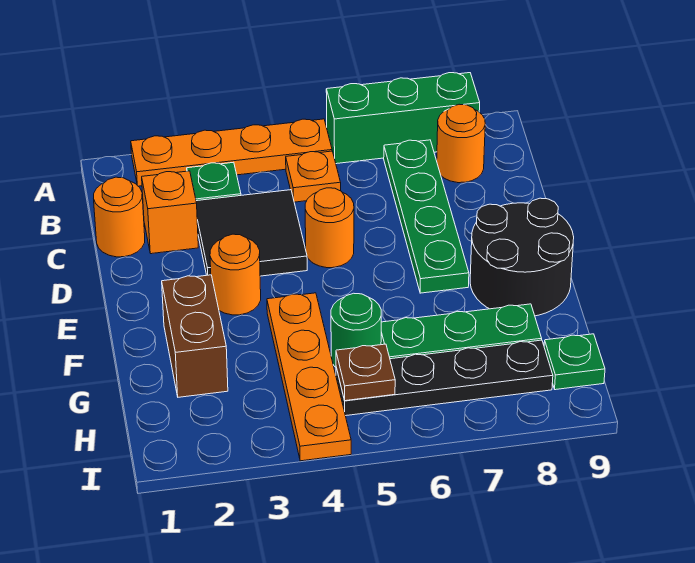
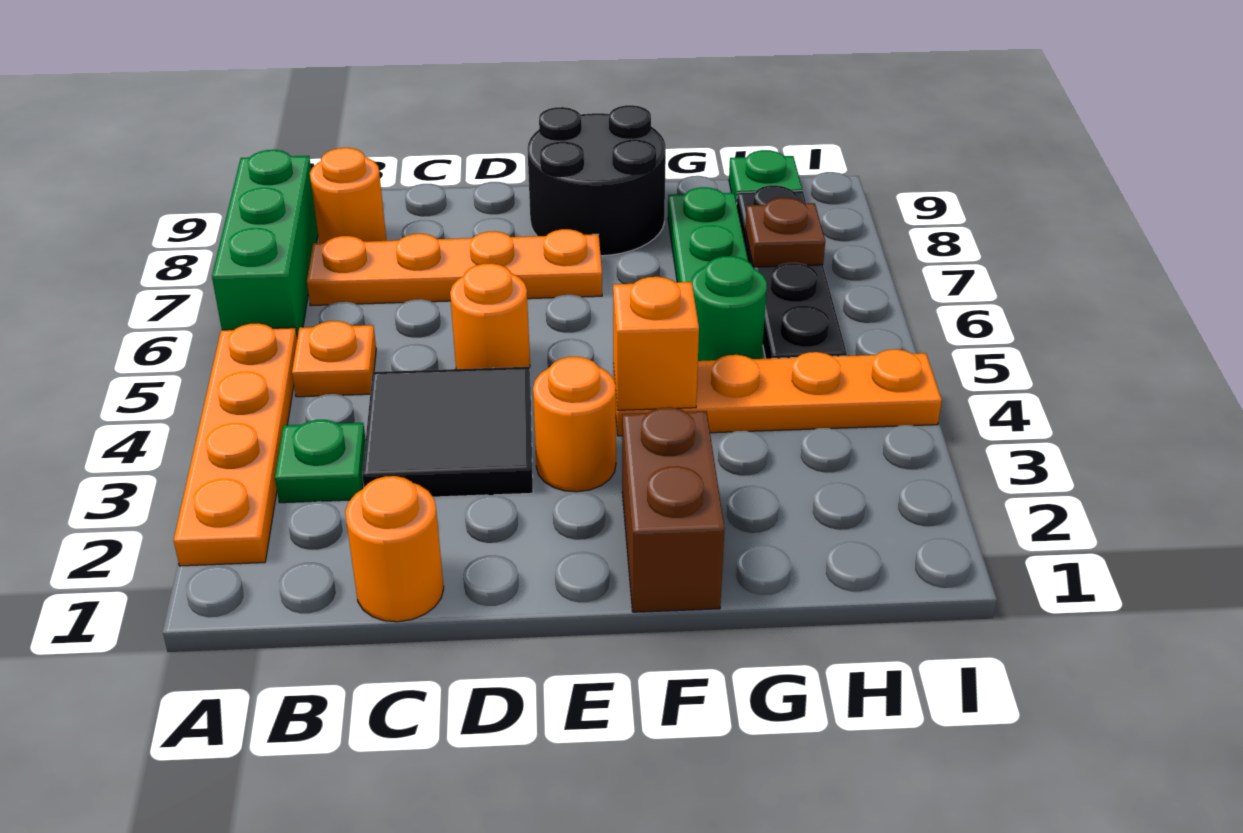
green 1x4 plate [384,140,469,293] -> orange 1x4 plate [307,229,602,306]
orange 1x1 brick [142,171,198,254] -> orange 1x1 brick moved to [613,277,699,410]
brown 1x2 brick [162,275,228,397] -> brown 1x2 brick turned to [622,407,725,612]
brown 1x1 plate [336,344,395,401] -> brown 1x1 plate moved to [745,198,825,267]

